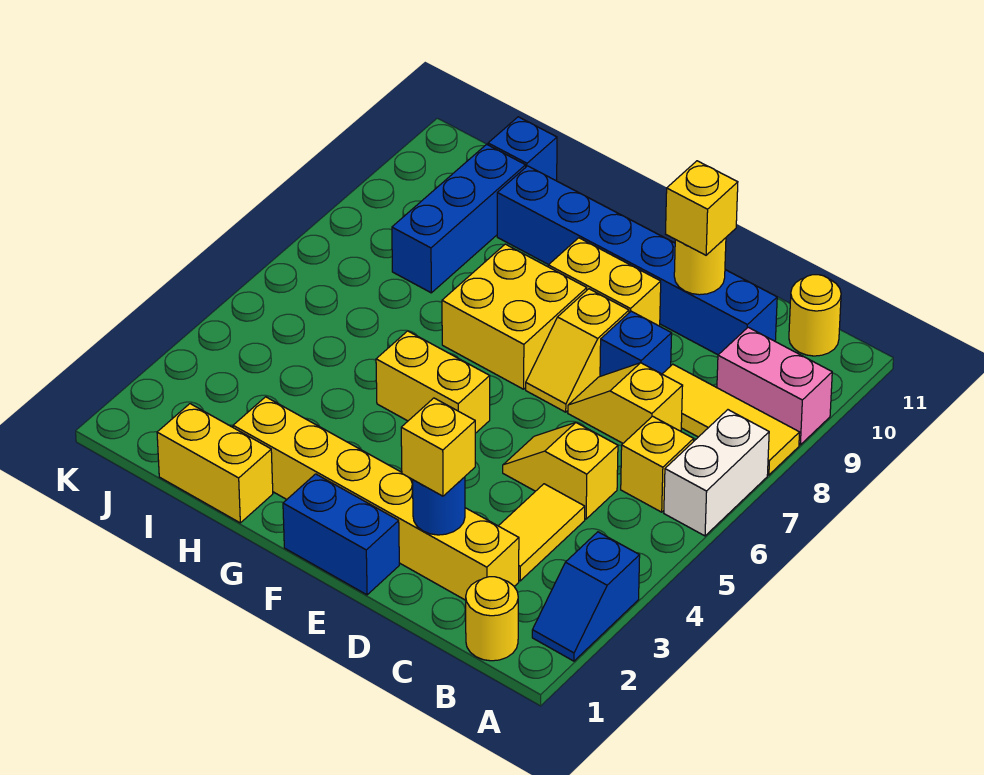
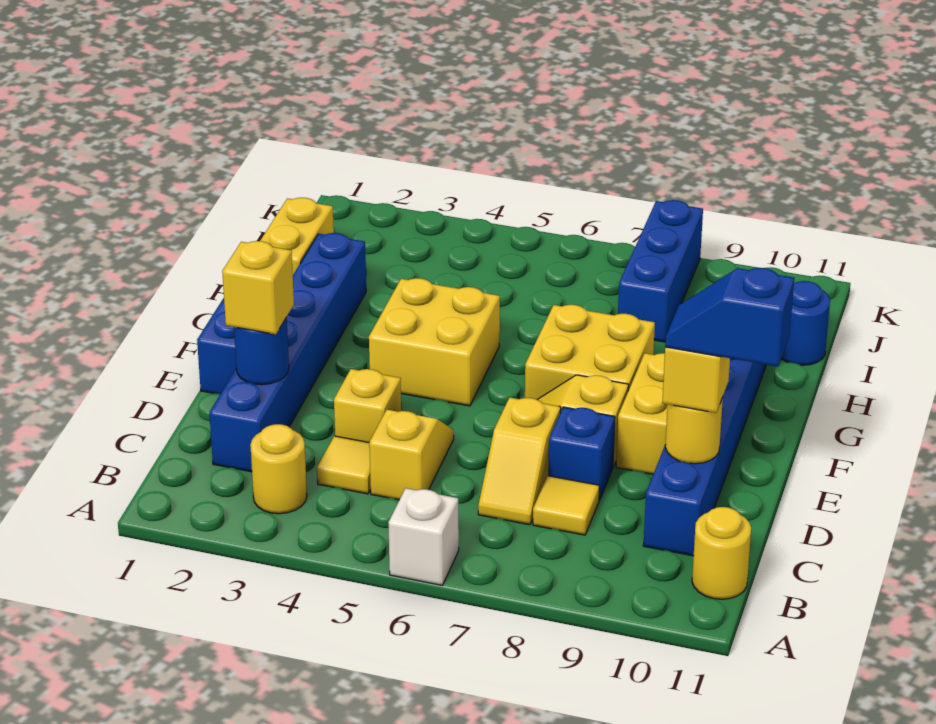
blue 1x2 slope [532,532,640,661] -> blue 1x2 slope moved to [665,268,794,367]
white 1x2 brick [664,410,769,536] -> white 1x1 brick [388,488,459,585]
yellow 1x3 tile [663,364,800,475] -> yellow 1x1 tile [533,476,599,535]
pink 1x2 brick [717,327,832,445] -> none
yellow 1x1 round brick [466,577,518,661] -> yellow 1x1 round brick moved to [250,424,307,514]
yellow 1x1 brick [621,416,694,512] -> yellow 1x1 brick moved to [334,369,401,442]
yellow 1x6 brick [233,397,519,600] -> blue 1x6 brick [209,233,366,472]
yellow 1x2 tile [499,484,585,581] -> yellow 1x1 tile [317,436,371,494]
yellow 1x2 slope [568,363,683,443] -> yellow 1x2 slope turned to [478,397,561,525]
yellow 1x2 brick [376,331,490,433] -> yellow 2x2 brick [369,278,500,406]
blue 1x3 brick [392,144,526,293] -> blue 1x3 brick turned to [618,200,703,342]
blue 1x1 brick [488,117,557,181] -> blue 1x1 round brick [781,281,830,365]

